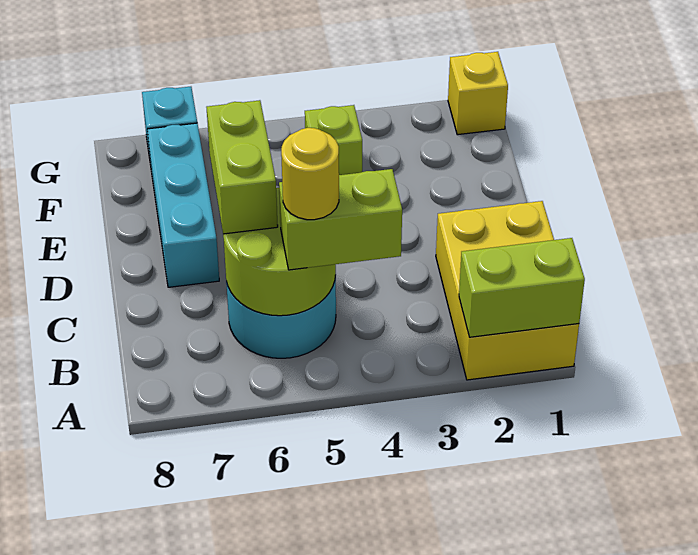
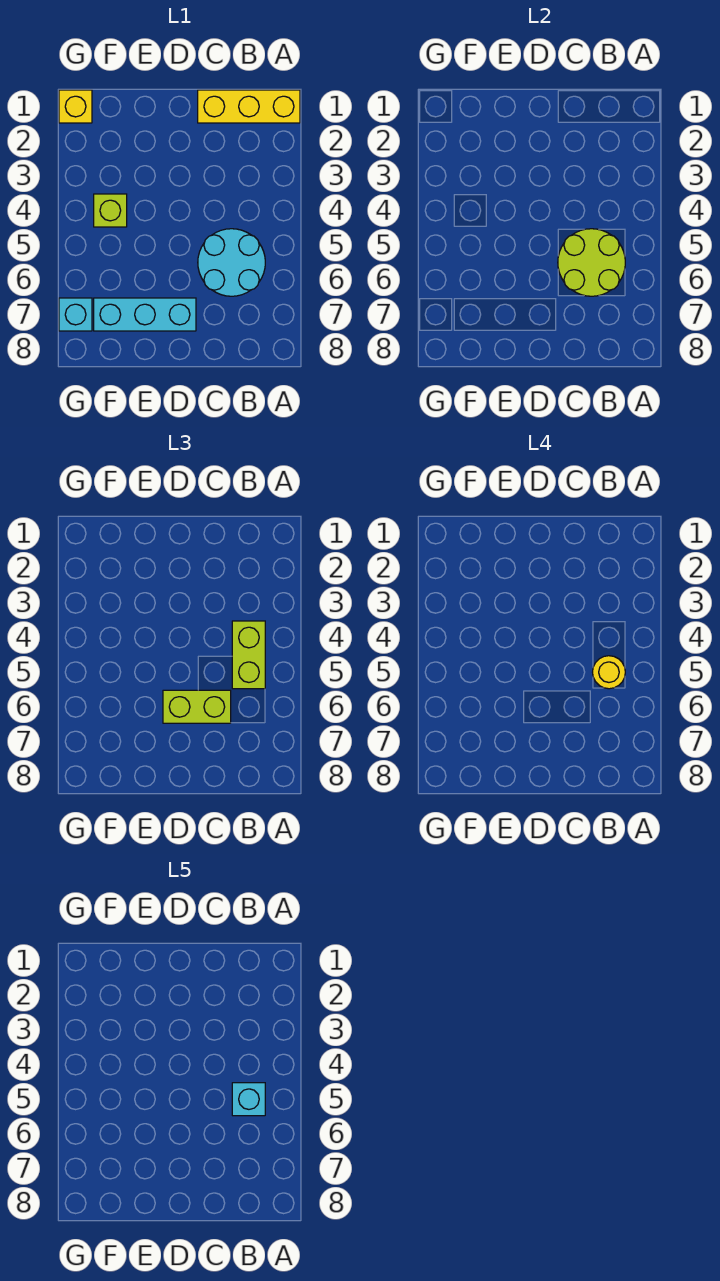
yellow 2x3 brick [436,201,579,380] -> yellow 1x3 brick [198,90,300,123]
lime 1x2 brick [459,238,585,337] -> none
none -> cyan 1x1 brick [232,1083,265,1116]

